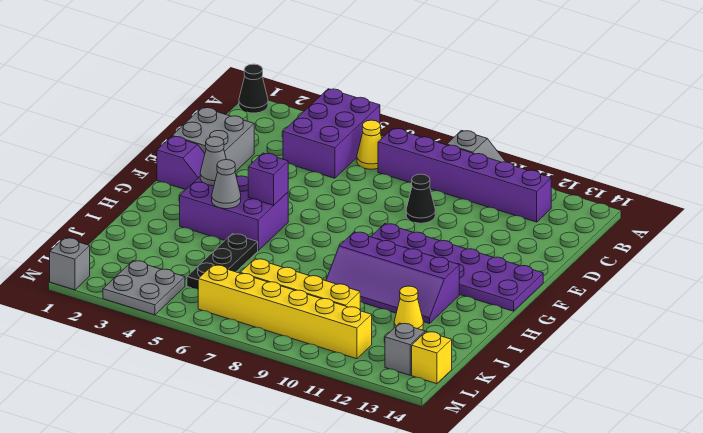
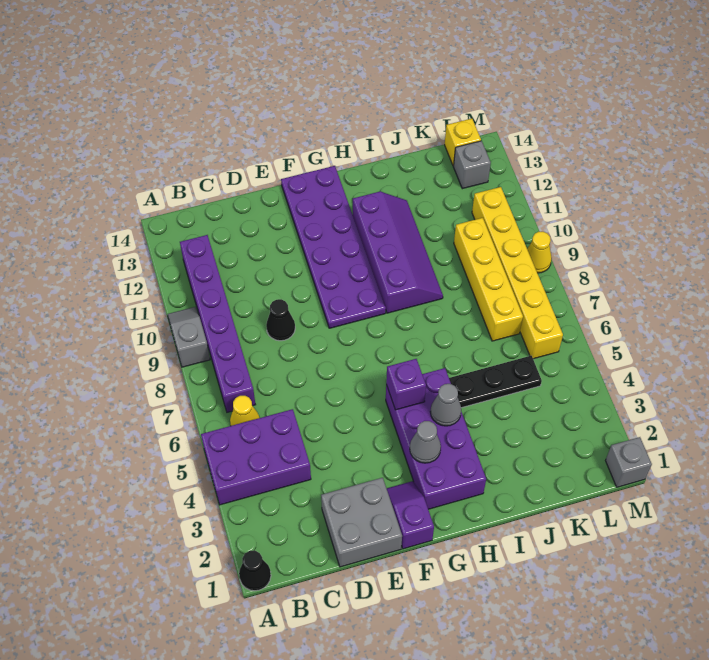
purple 2x3 brick [180,176,288,251] -> purple 2x4 brick [386,368,486,509]
yellow 1x1 cone [394,286,423,330] -> yellow 1x1 cone moved to [527,232,552,273]
grey 2x2 plate [103,261,185,315] -> none

